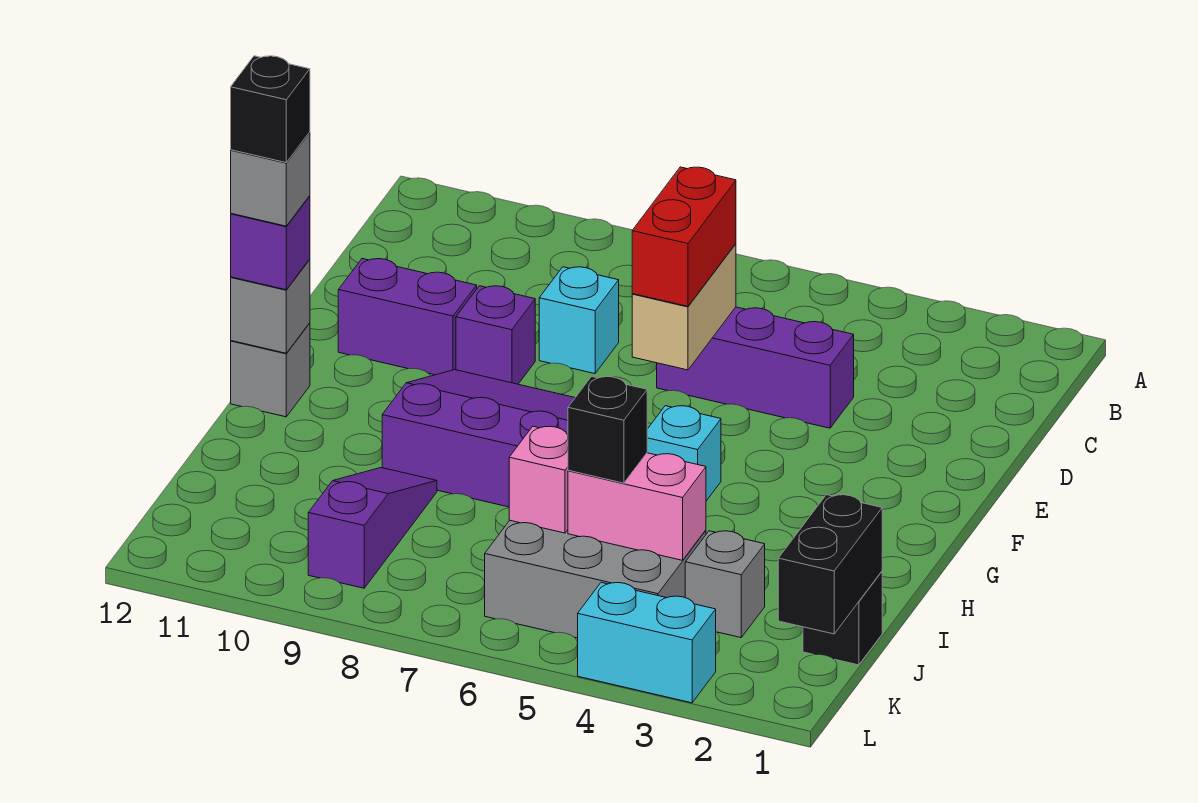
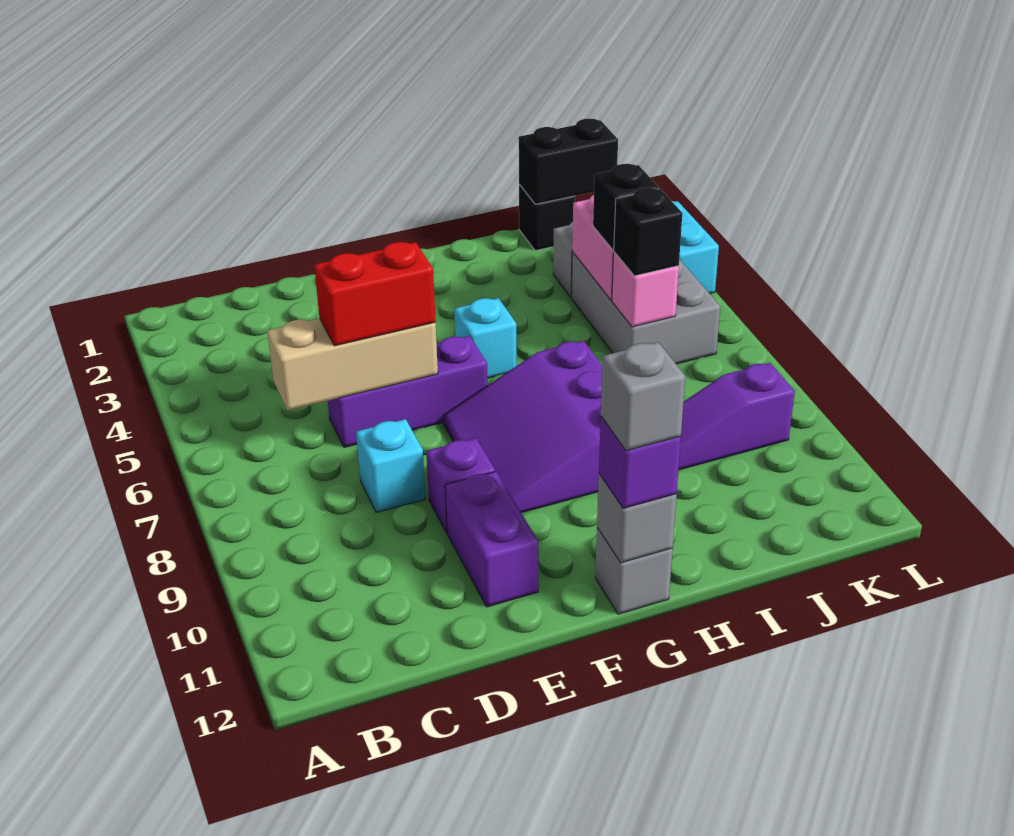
purple 1x3 brick [657,307,854,428] -> purple 1x3 brick turned to [328,336,488,447]
tan 1x2 brick [632,244,736,370] -> tan 1x3 brick [267,318,438,411]
black 1x1 brick [231,56,310,163] -> black 1x1 brick moved to [614,188,682,276]

